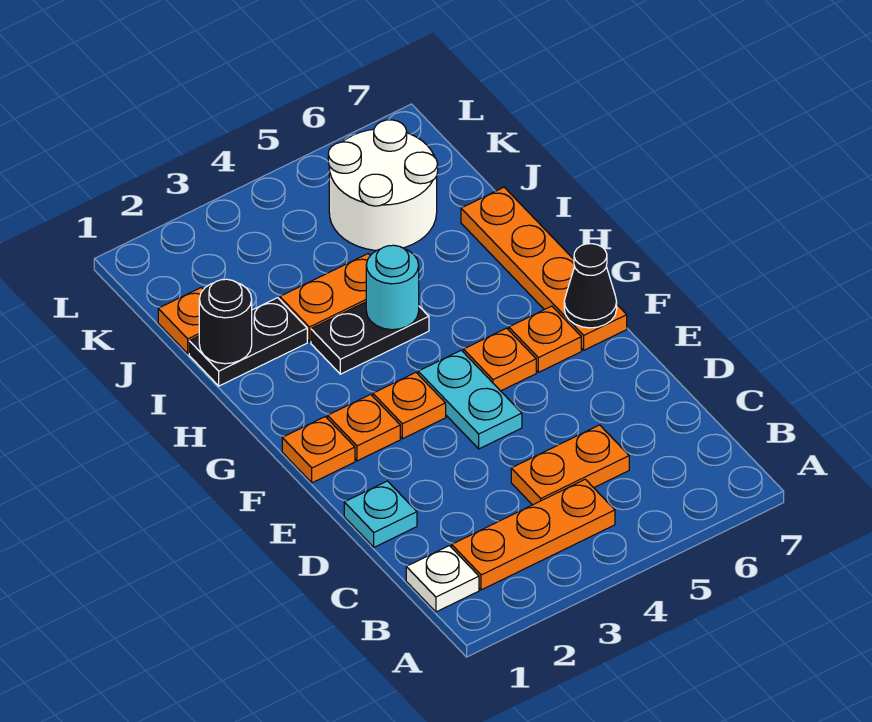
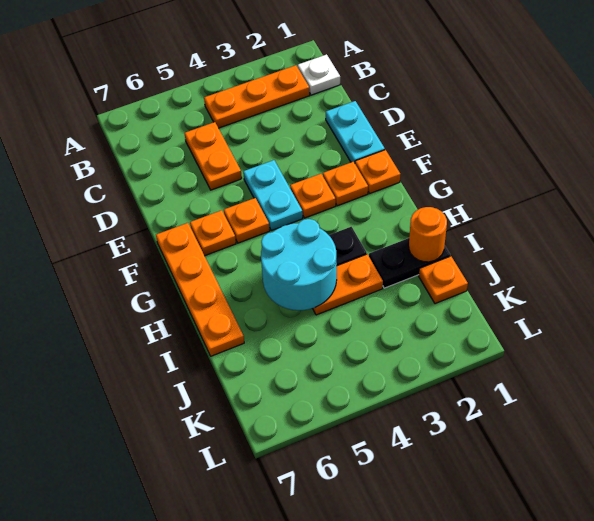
orange 1x2 plate [511,425,629,505] -> orange 1x2 plate turned to [185,122,242,190]
cyan 1x1 plate [344,481,417,547] -> cyan 1x2 plate [326,101,385,163]
black 1x1 cone [564,244,617,328] -> none
cyan 1x1 round brick [366,245,419,330] -> cyan 2x2 round brick [261,219,337,310]
black 1x1 round brick [199,279,252,364] -> orange 1x1 round brick [409,207,447,262]
white 2x2 round brick [328,120,438,250] -> none

